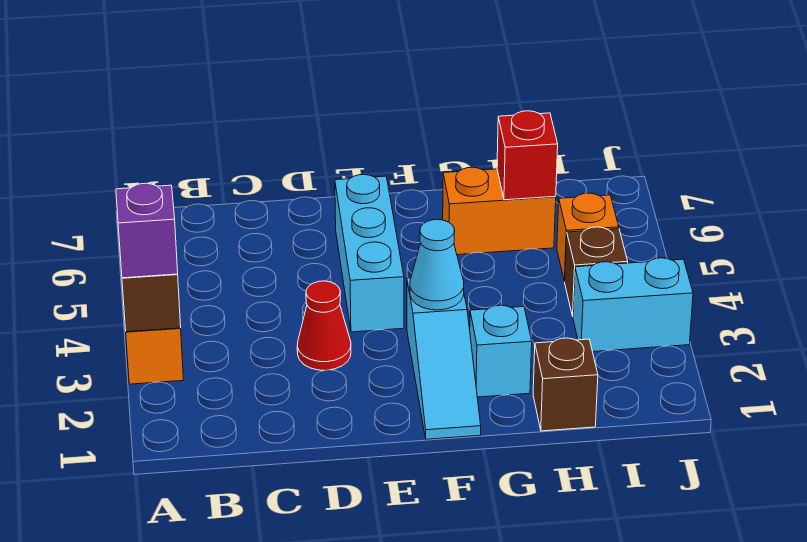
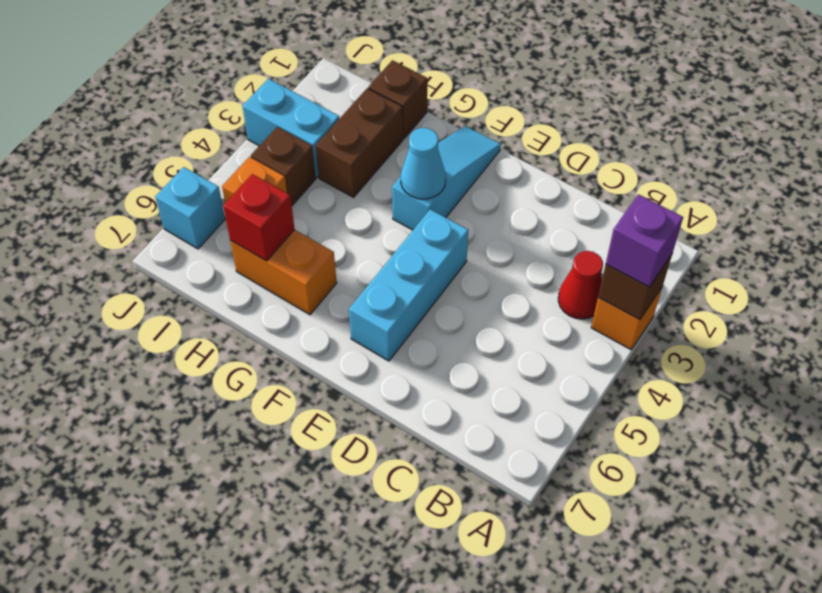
red 1x1 cone [297,281,351,370] -> red 1x1 cone moved to [558,251,603,319]
cyan 1x1 brick [470,305,532,397] -> cyan 1x1 brick moved to [155,167,225,249]
none -> brown 1x2 brick [316,88,403,197]

